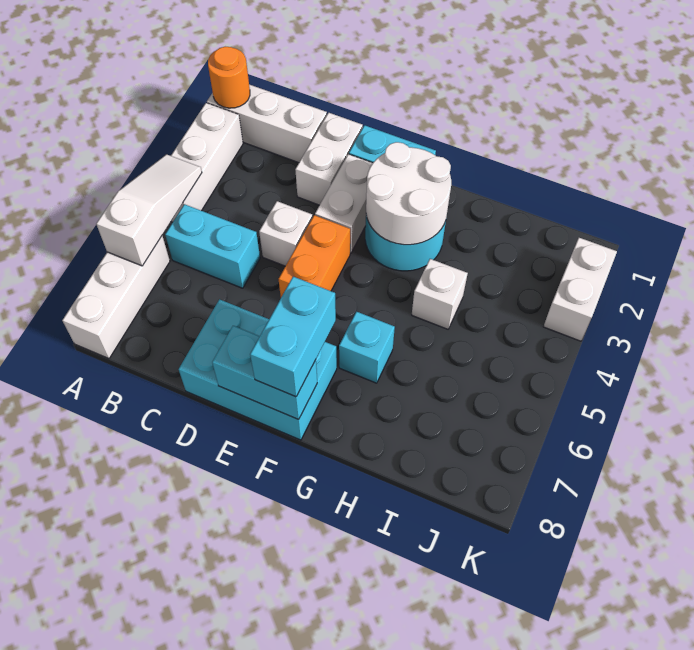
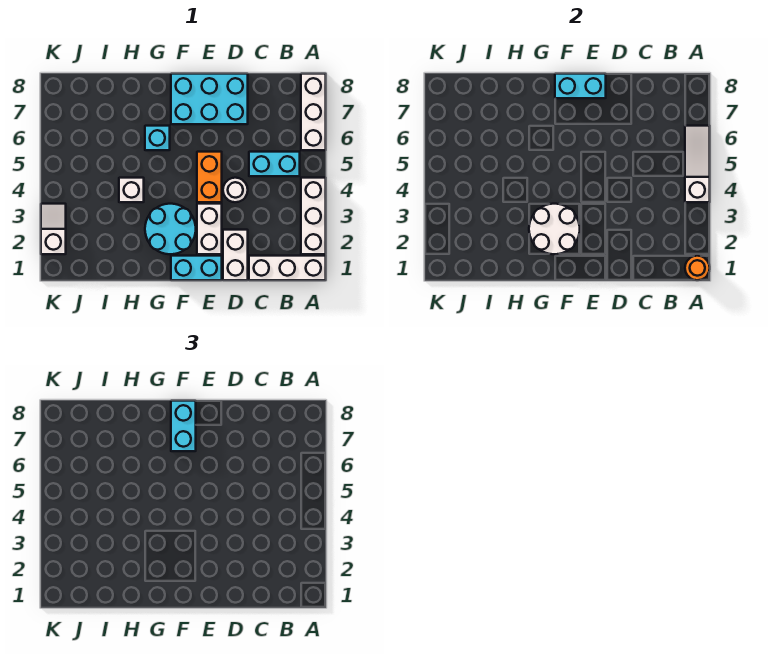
white 1x3 slope [96,154,202,266] -> white 1x3 slope turned to [685,126,710,202]
white 1x1 brick [259,201,312,266] -> white 1x1 round brick [223,178,248,202]
white 1x2 brick [543,238,617,341] -> white 1x2 slope [41,204,66,254]

